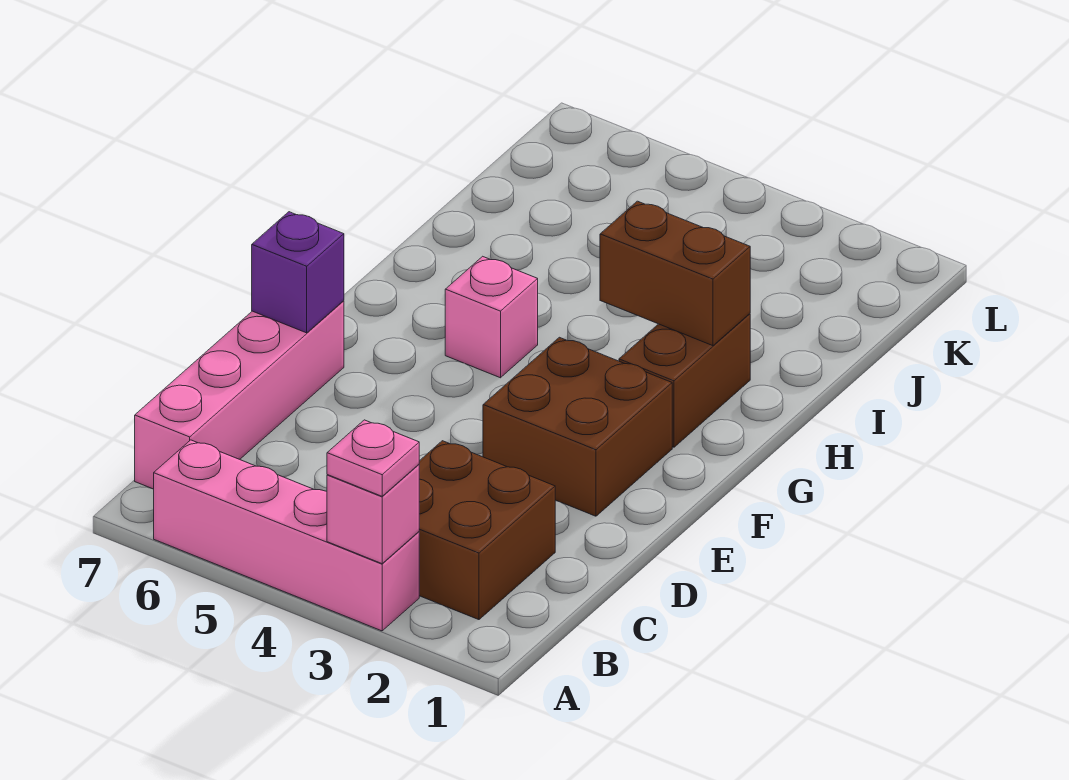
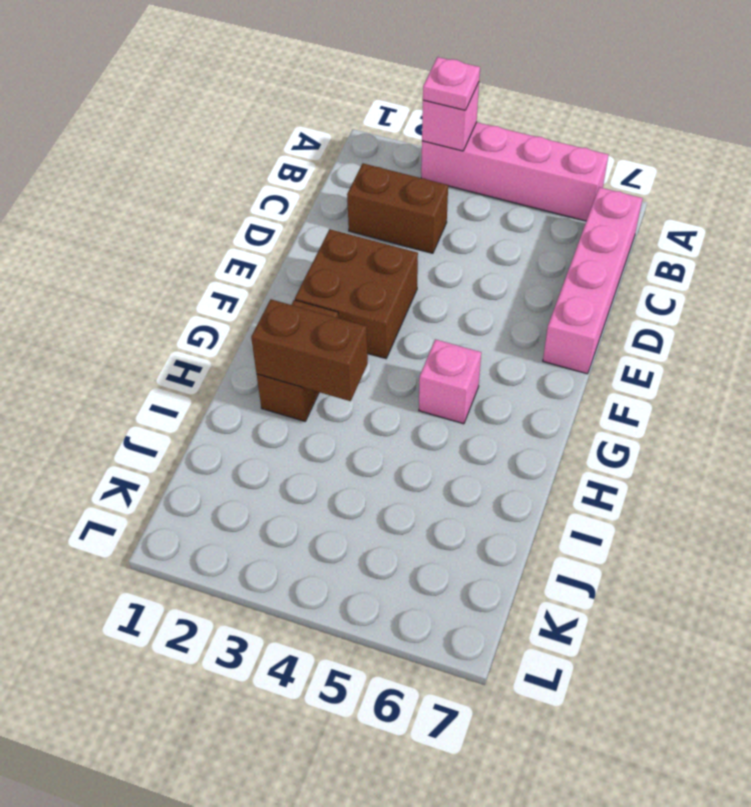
brown 2x2 brick [419,441,555,620] -> brown 1x2 brick [347,163,448,253]
purple 1x1 brick [252,212,344,333] -> none

